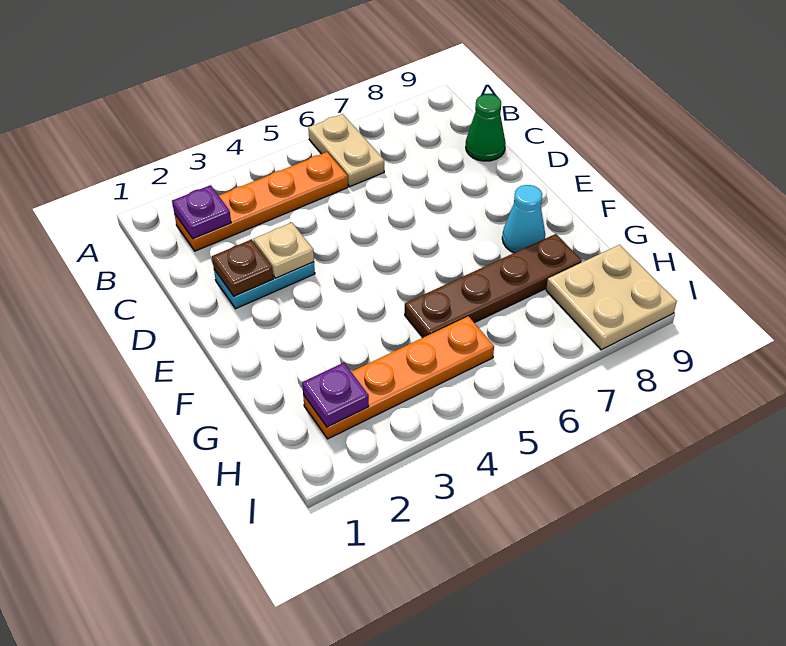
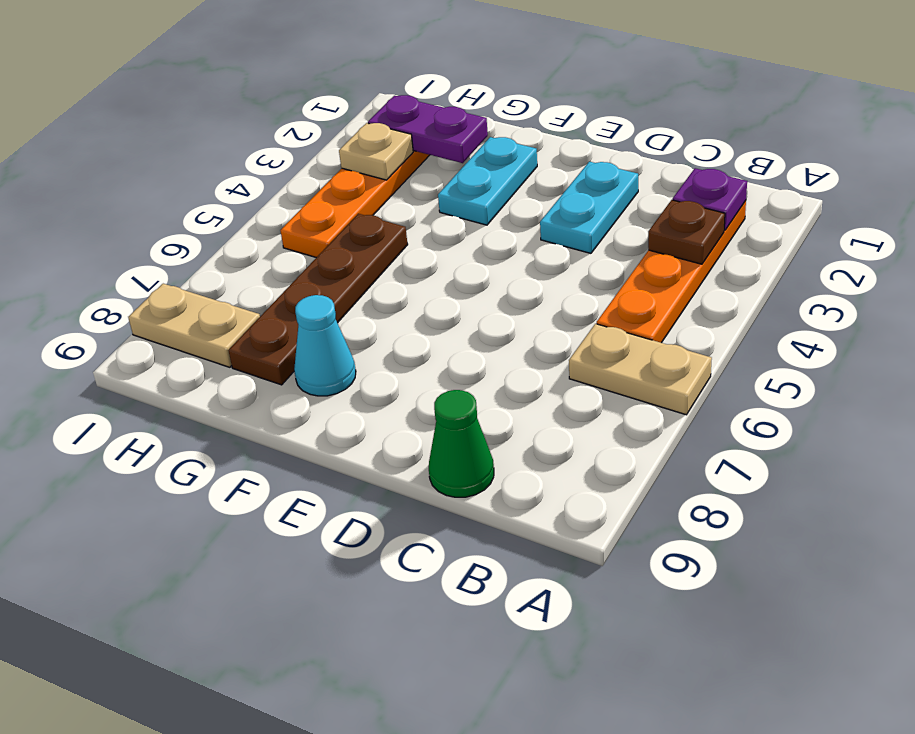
brown 1x1 plate [212,240,273,296] -> brown 1x1 plate moved to [648,200,725,264]
tan 1x1 plate [254,223,314,278] -> tan 1x1 plate moved to [339,123,413,180]
none -> cyan 1x2 plate [438,137,537,225]
purple 1x1 plate [302,363,369,427] -> purple 1x2 plate [368,95,488,163]
tan 2x2 plate [546,245,677,350] -> tan 1x2 plate [128,284,260,367]

